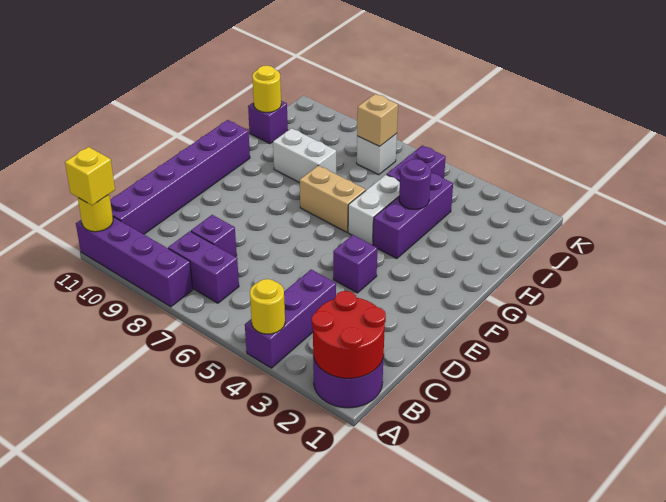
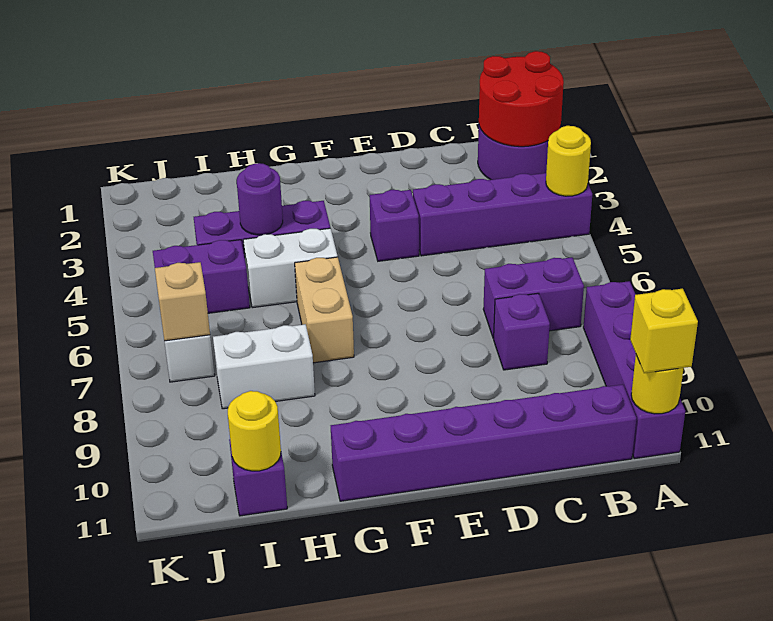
purple 1x3 brick [245,270,336,368] -> purple 1x4 brick [413,173,592,256]
purple 1x2 brick [168,231,239,303] -> purple 1x2 brick turned to [483,257,584,338]
white 1x2 brick [273,128,336,183] -> white 1x2 brick turned to [213,324,315,409]

